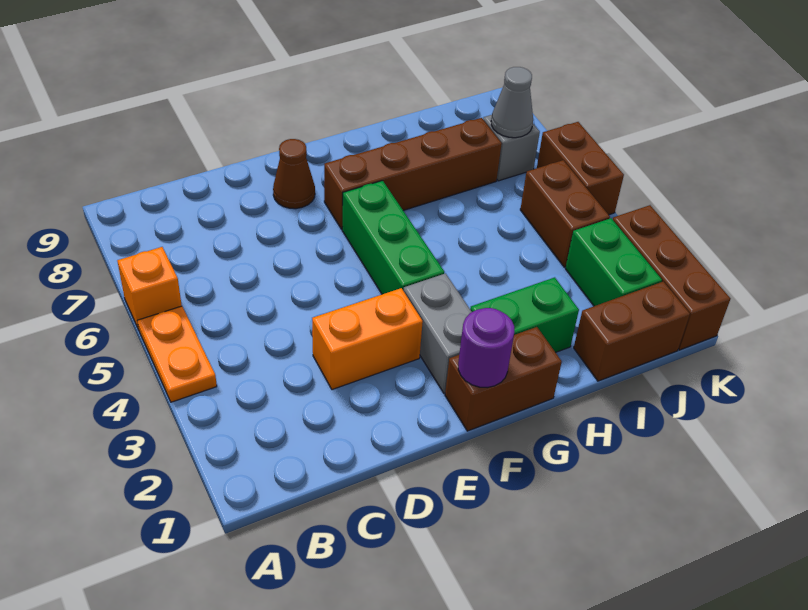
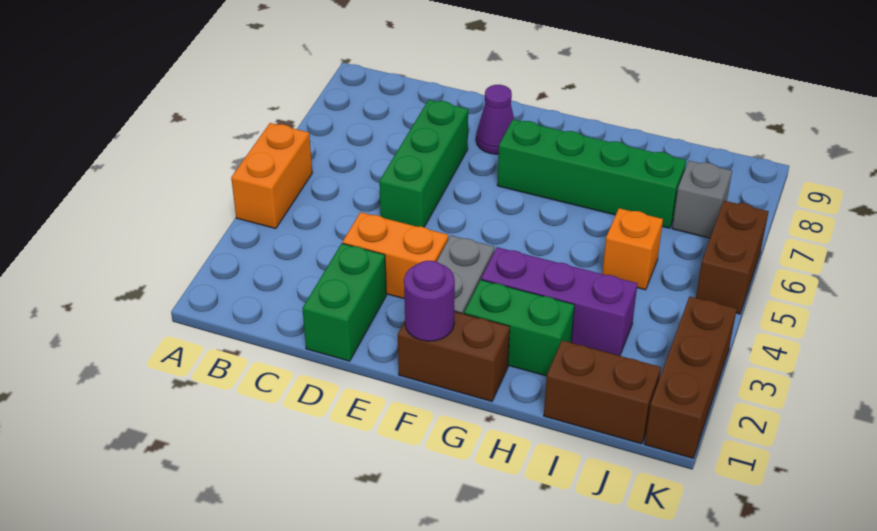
orange 1x2 plate [137,306,217,402] -> orange 1x2 brick [231,123,312,229]
orange 1x1 brick [117,247,182,330] -> orange 1x1 brick moved to [602,208,663,290]
brown 1x1 cone [273,139,315,209] -> purple 1x1 cone [476,85,514,154]
green 1x3 brick [342,181,444,294] -> green 1x3 brick moved to [379,100,468,227]
brown 1x4 brick [324,118,502,229] -> green 1x4 brick [497,119,686,228]
none -> purple 1x3 brick [481,247,638,356]
green 1x2 brick [565,218,662,306] -> green 1x2 brick moved to [302,243,386,361]
brown 1x2 brick [520,160,610,267] -> none
grey 1x1 cone [491,67,533,138] -> none

